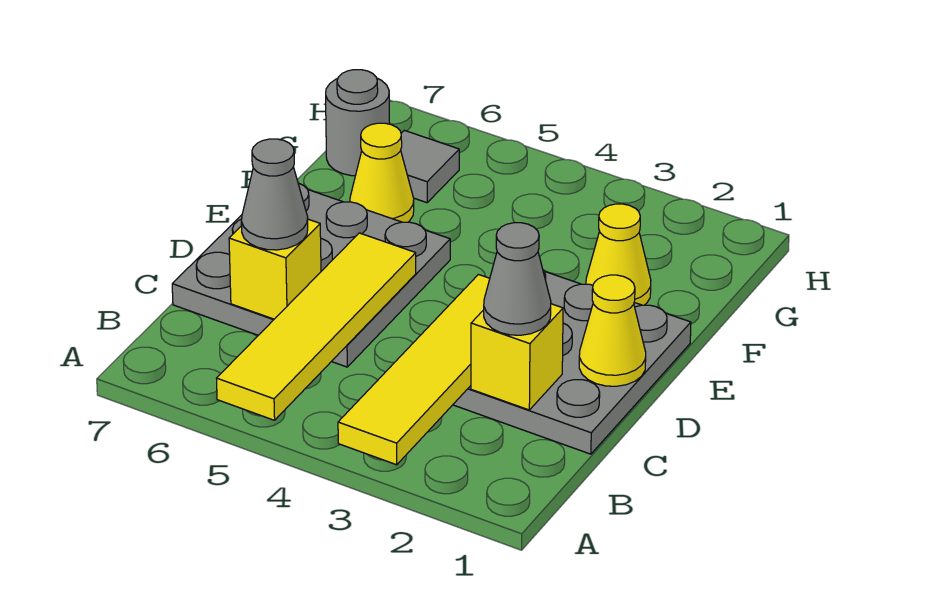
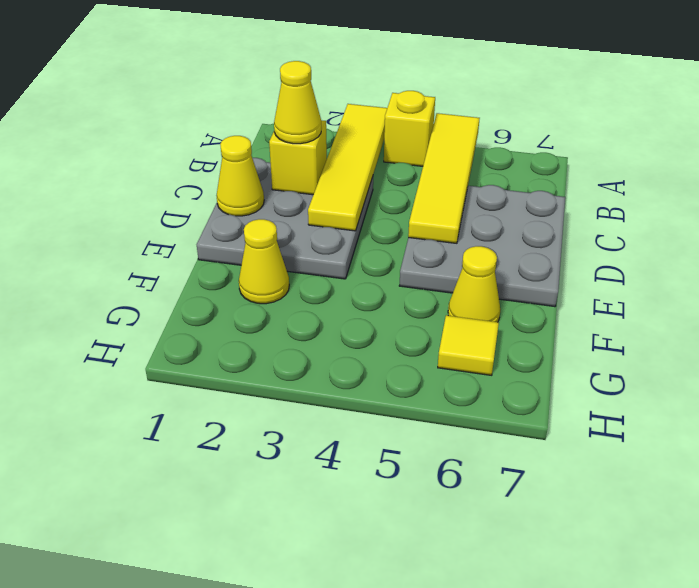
grey 1x1 cone [484,223,551,335] -> yellow 1x1 cone [274,61,321,144]
yellow 1x1 brick [229,219,321,319] -> yellow 1x1 brick moved to [384,91,435,166]
grey 1x1 cone [241,139,308,250] -> none
grey 1x1 tile [401,130,459,203] -> yellow 1x1 tile [438,315,499,375]
grey 1x1 round brick [326,70,390,176] -> none

